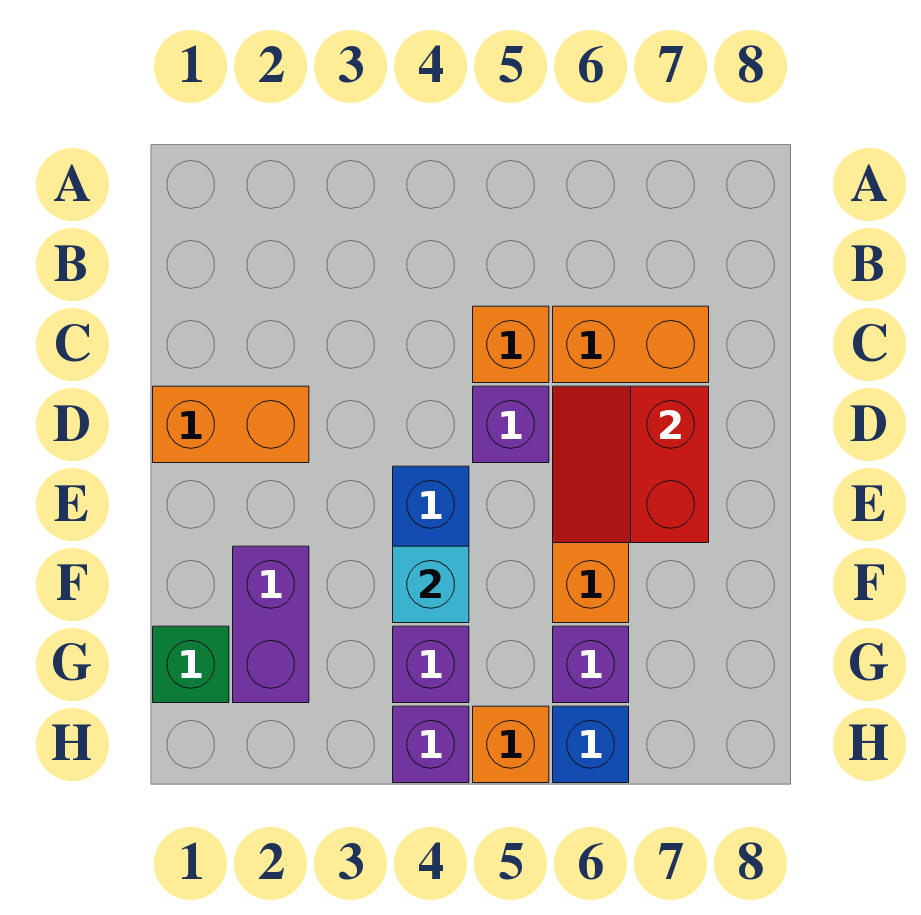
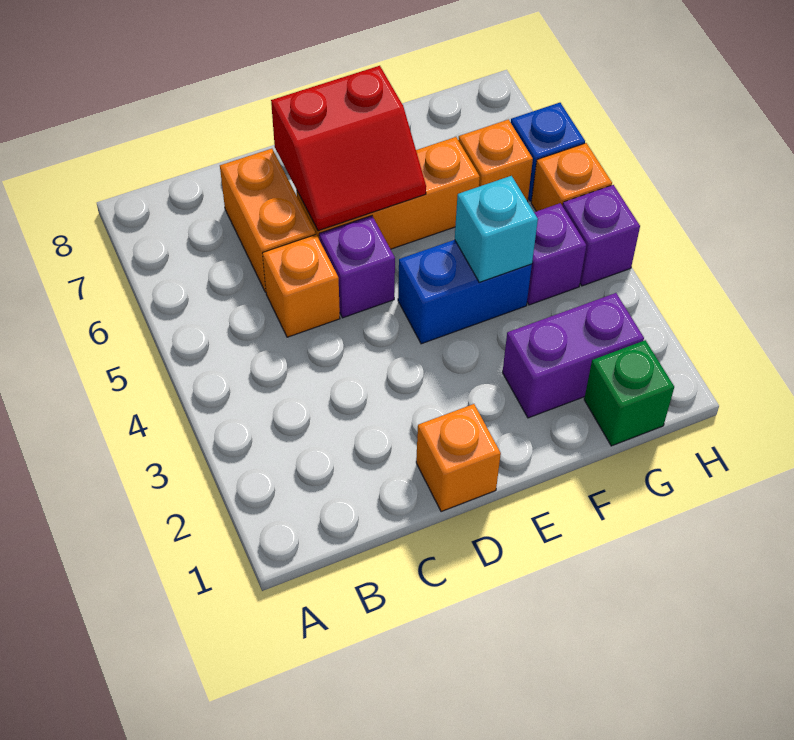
orange 1x2 brick [153,386,309,463] -> orange 1x1 brick [416,404,501,512]
purple 1x1 brick [553,626,629,703] -> orange 1x1 brick [458,120,533,202]

